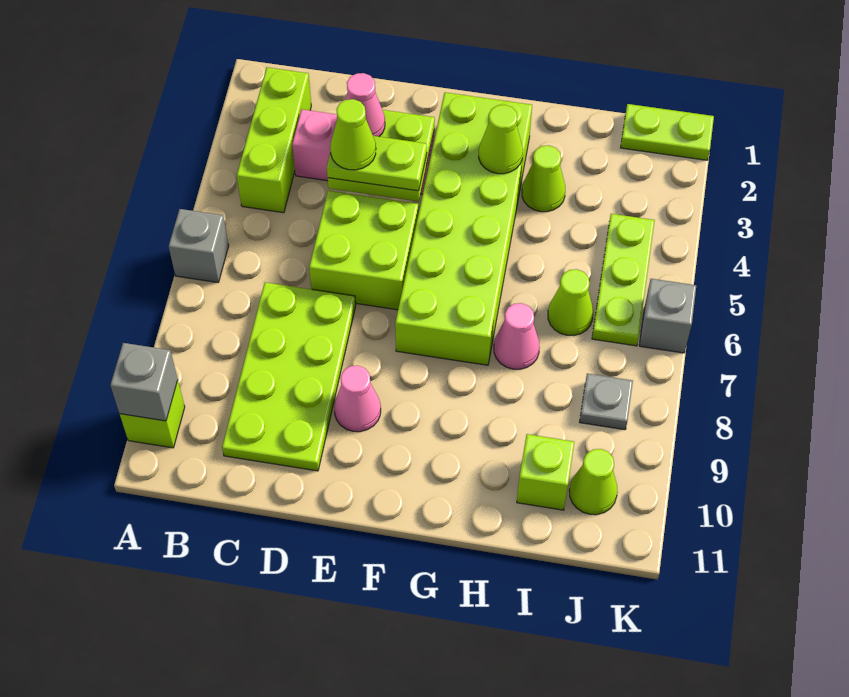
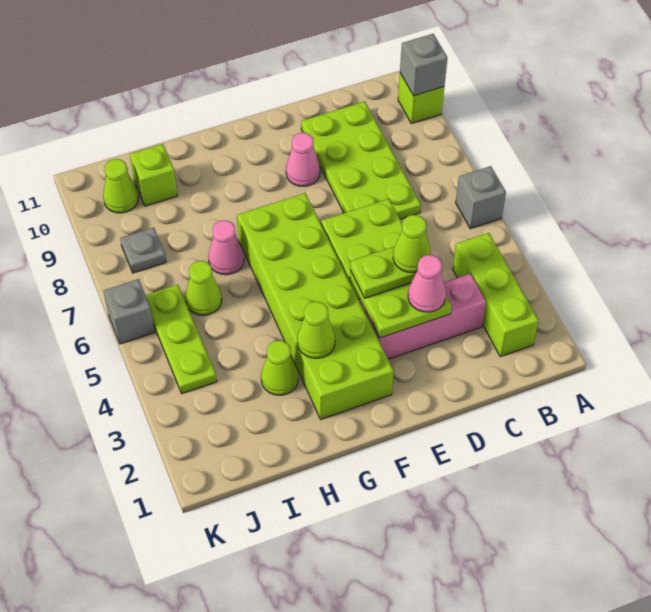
lime 1x2 plate [621,104,714,160] -> none

